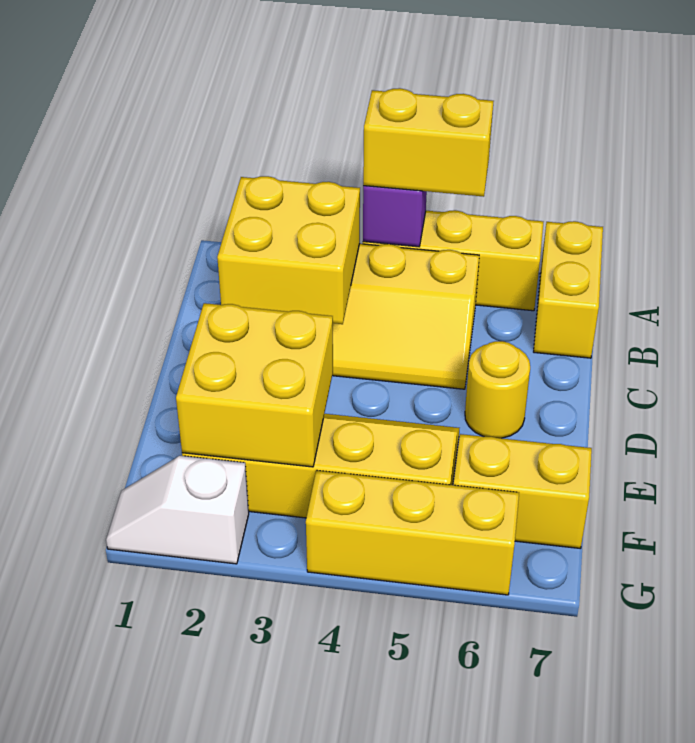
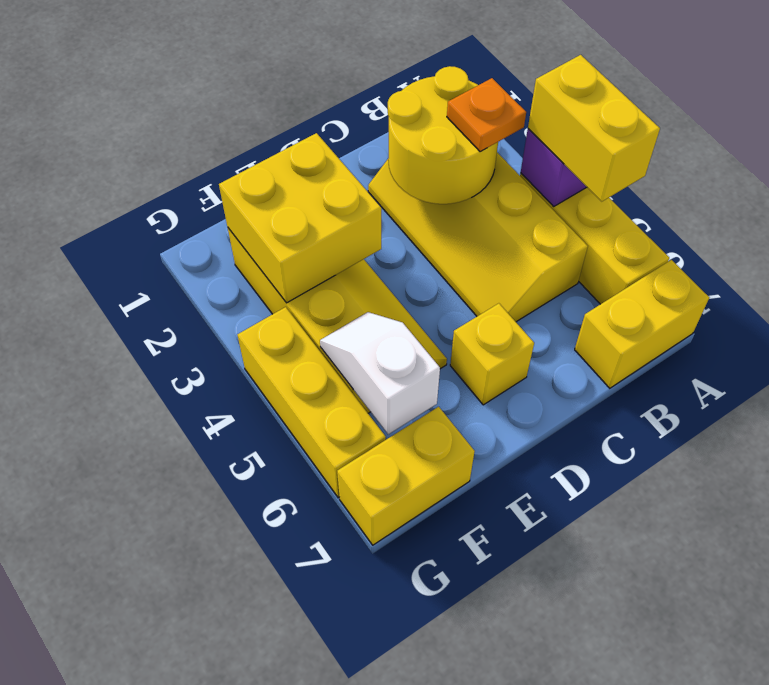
yellow 2x2 brick [217,176,360,324] -> yellow 2x2 round brick [388,66,498,204]
none -> orange 1x1 plate [447,78,526,152]
yellow 1x1 round brick [465,341,530,438] -> yellow 1x1 brick [450,303,534,405]
yellow 1x2 brick [453,434,592,548] -> yellow 1x2 brick turned to [337,407,475,545]
white 1x2 slope [106,456,249,564] -> white 1x2 slope moved to [320,312,440,434]

